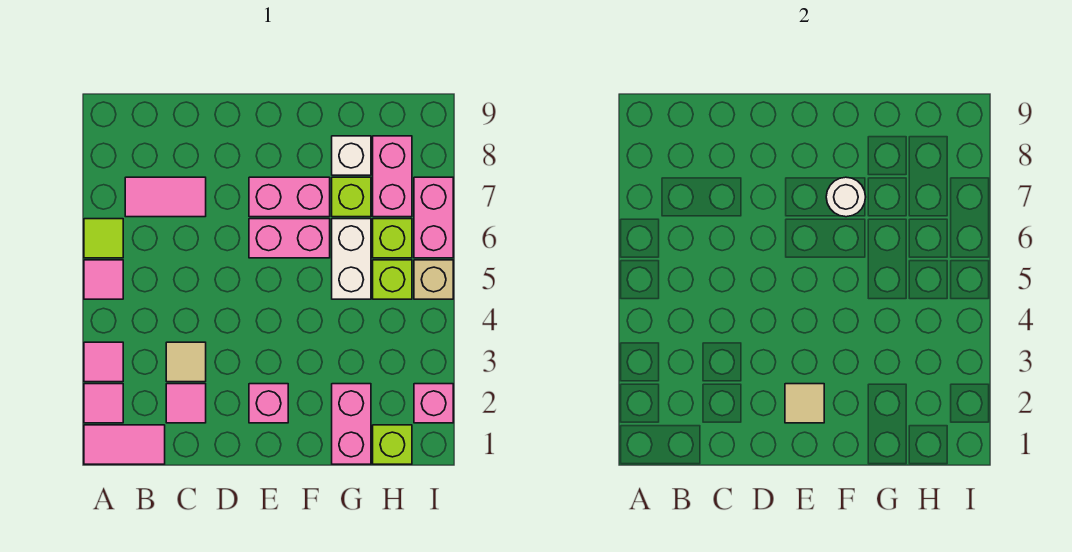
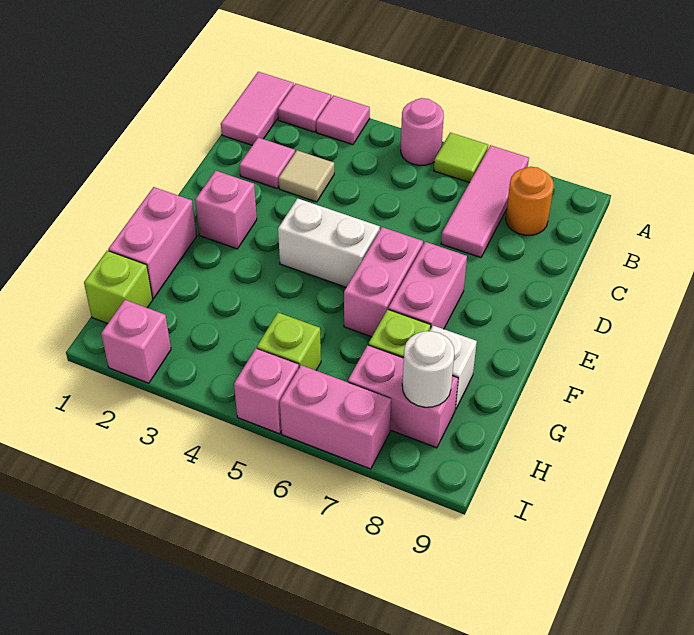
pink 1x1 tile [84,260,123,299] -> pink 1x1 round brick [401,98,444,166]
pink 1x2 tile [125,177,206,217] -> pink 1x3 tile [441,145,529,258]
none -> orange 1x1 round brick [506,167,554,235]
tan 1x1 tile [785,384,824,423] -> none
white 1x1 round brick [826,177,866,217] -> white 1x1 round brick moved to [402,331,454,407]
pink 1x2 brick [332,384,371,464] -> pink 1x2 brick turned to [108,187,196,299]
white 1x2 brick [332,219,371,299] -> white 1x2 brick moved to [278,198,380,287]
lime 1x1 brick [373,219,412,258] -> none
tan 1x1 brick [414,260,453,299] -> pink 1x1 brick [234,348,299,434]

